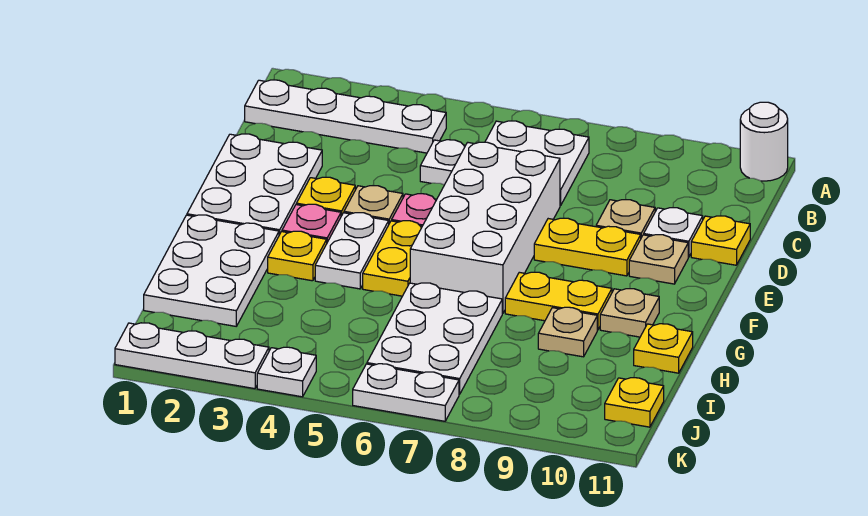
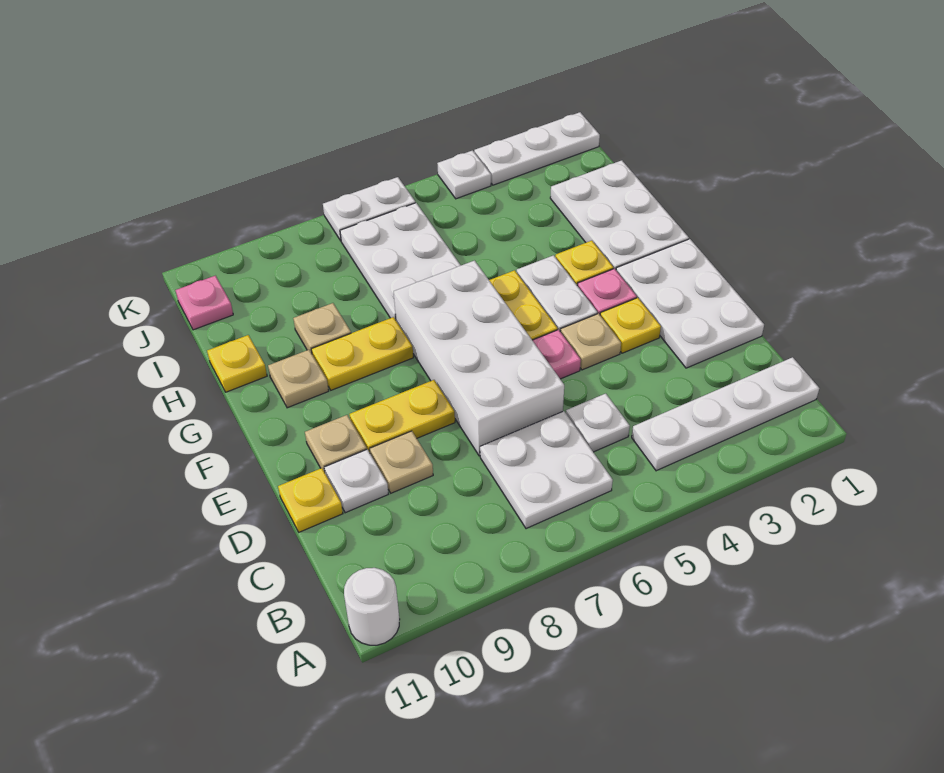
yellow 1x1 plate [605,378,664,427] -> pink 1x1 plate [175,276,233,330]

